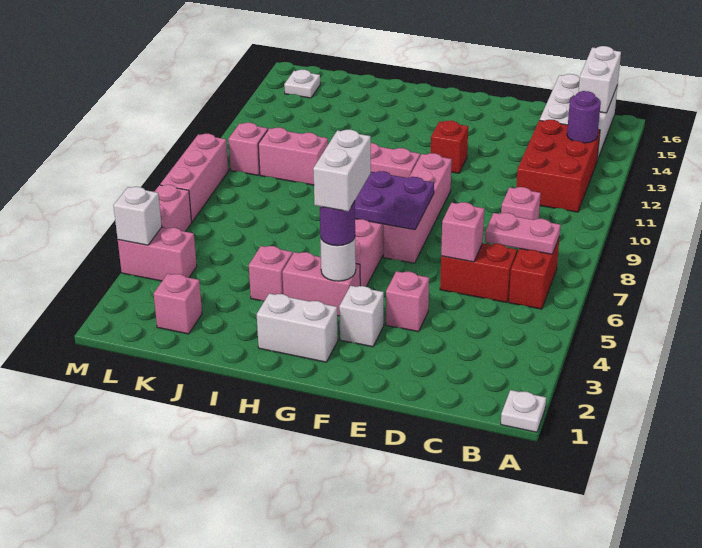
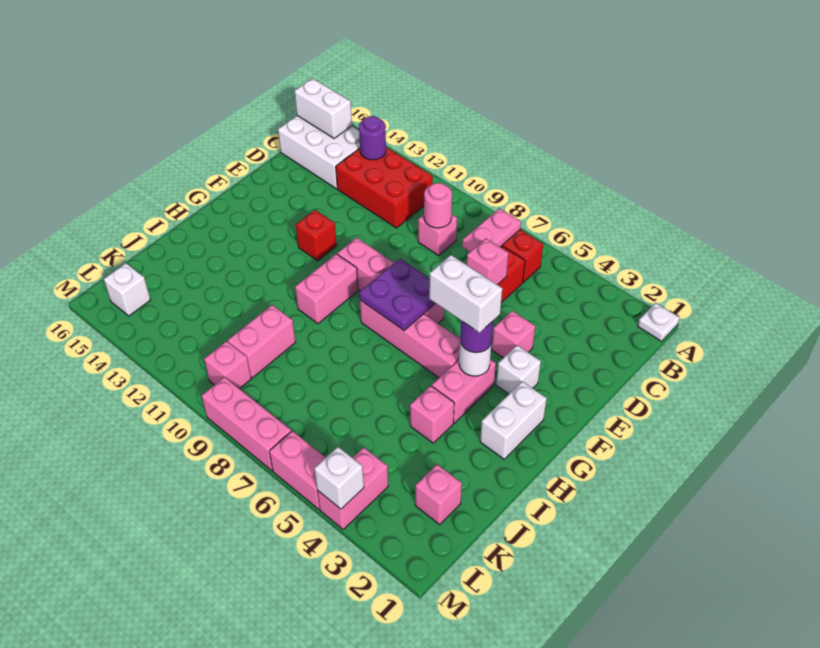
none -> pink 1x1 round brick [424,183,452,228]
white 1x1 plate [284,70,320,98] -> white 1x1 brick [104,263,151,316]

